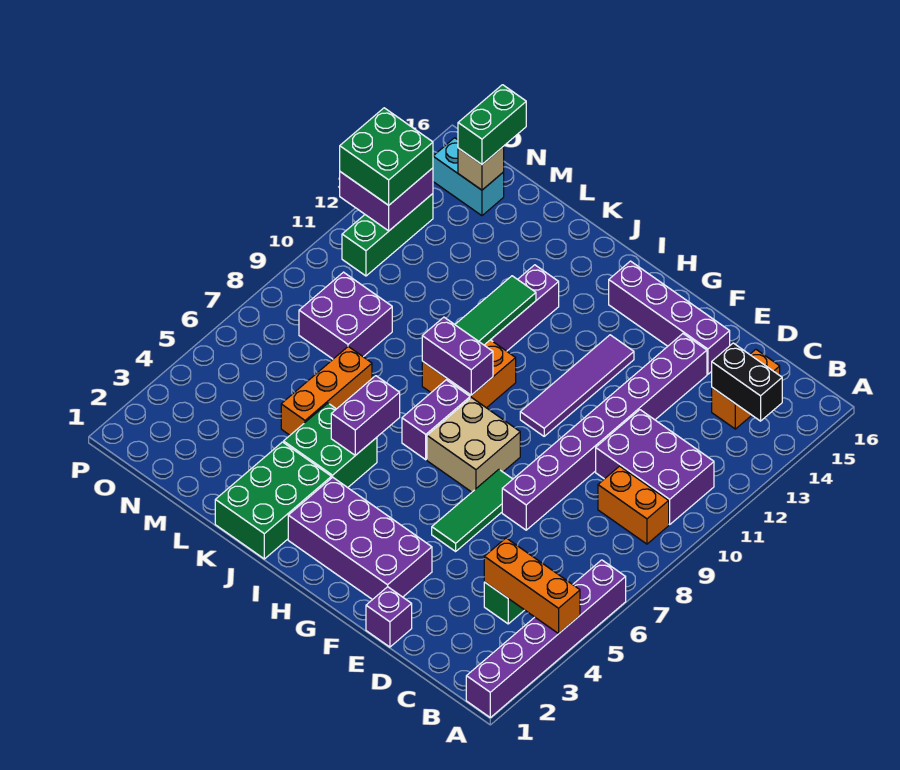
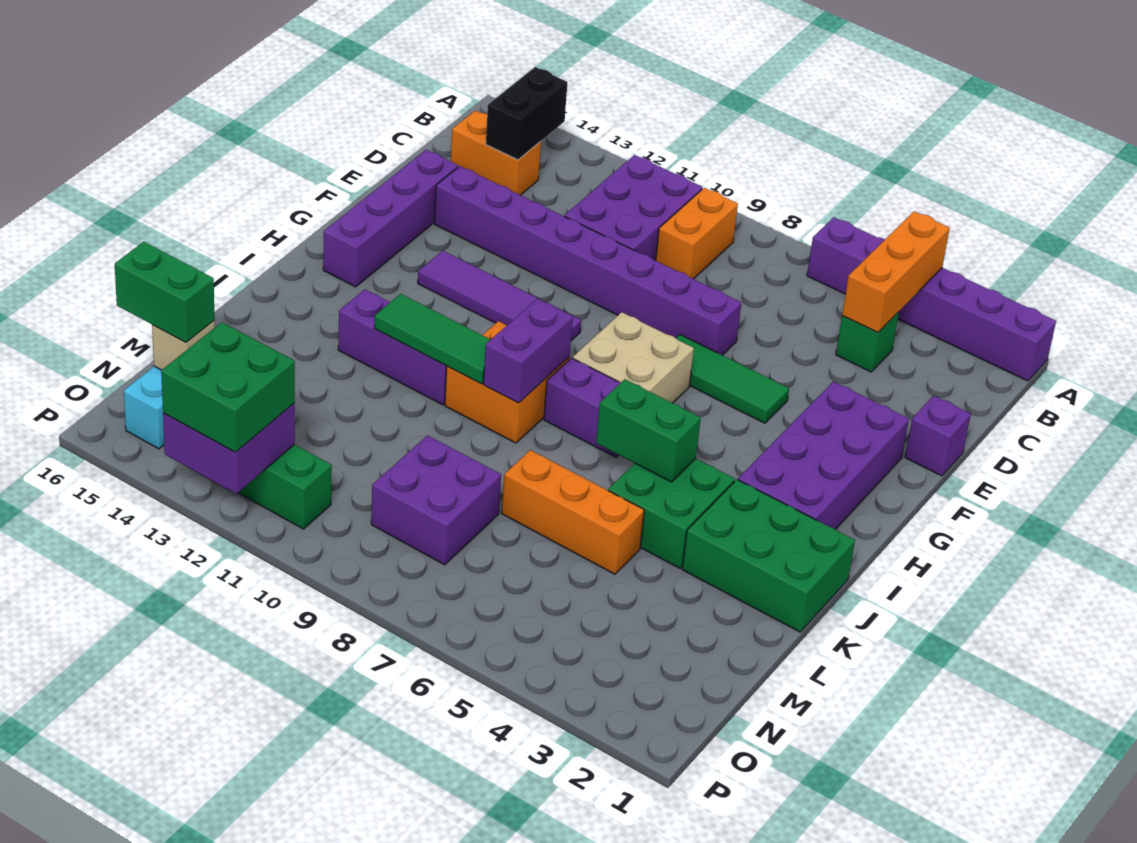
purple 1x2 brick [331,376,400,455] -> green 1x2 brick [596,379,701,482]

